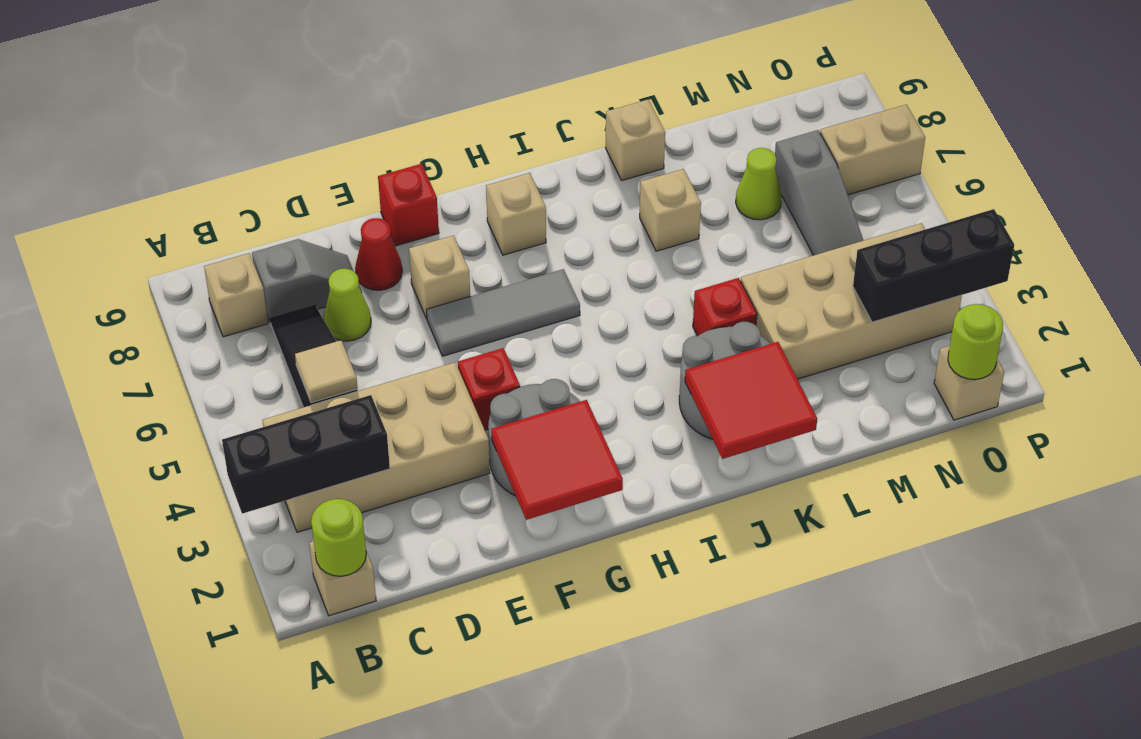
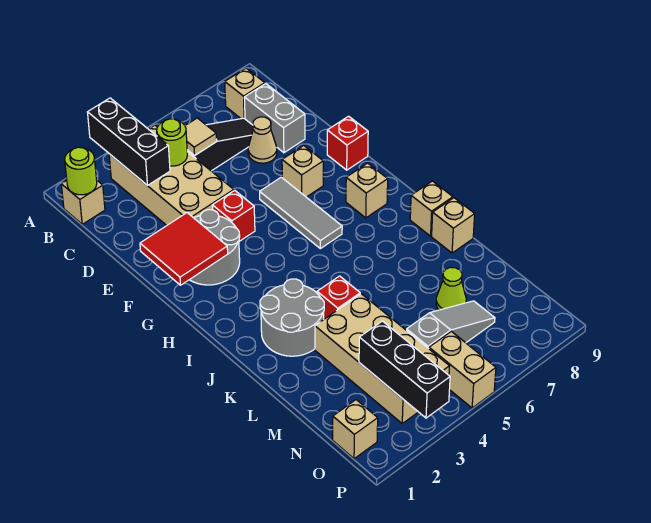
grey 1x2 slope [252,239,362,323] -> grey 1x2 brick [244,84,305,153]
lime 1x1 cone [324,269,371,341] -> tan 1x1 cone [248,117,277,163]
red 1x1 cone [355,218,402,290] -> none
red 2x2 tile [685,342,817,459] -> none
tan 1x1 brick [640,169,701,251] -> tan 1x1 brick moved to [410,181,453,236]
grey 1x3 slope [775,130,863,255] -> grey 1x3 slope turned to [407,301,495,349]
lime 1x1 round brick [948,304,1003,380] -> lime 1x1 round brick moved to [157,119,187,166]
tan 1x2 brick [820,105,925,195] -> tan 1x2 brick moved to [429,331,496,408]

